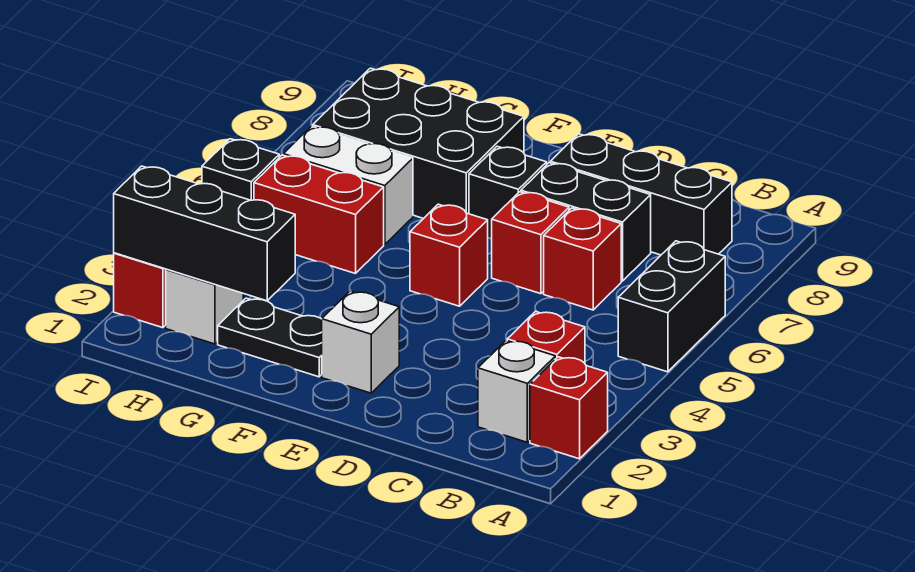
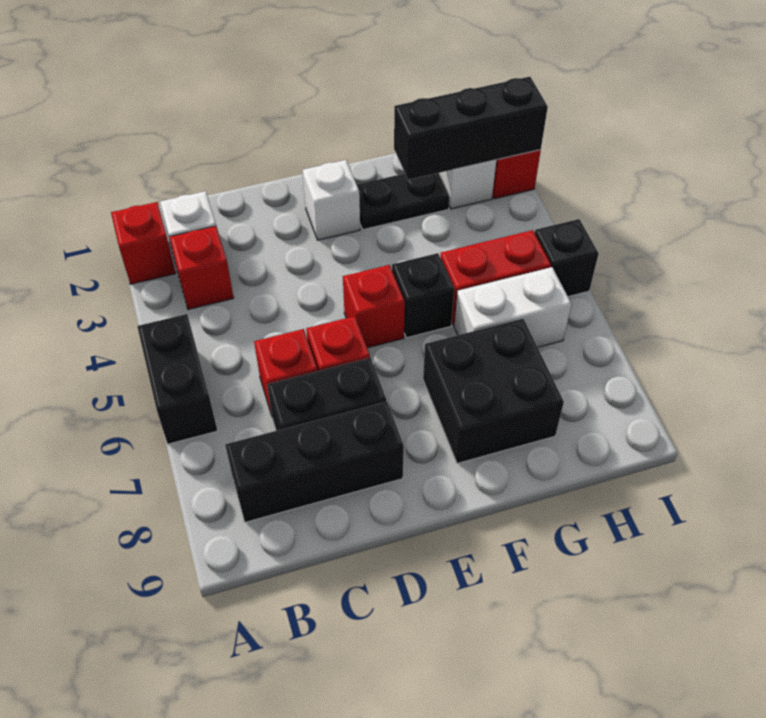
black 1x1 brick [469,146,547,239] -> black 1x1 brick moved to [392,253,454,338]
black 2x3 brick [313,68,524,219] -> black 2x2 brick [423,319,564,463]

